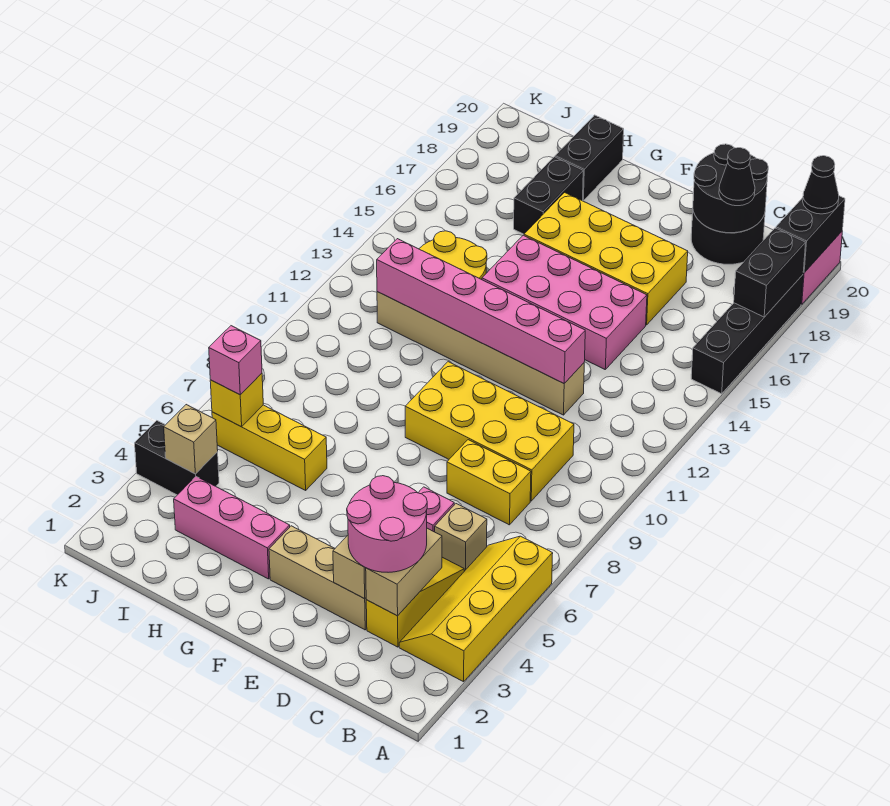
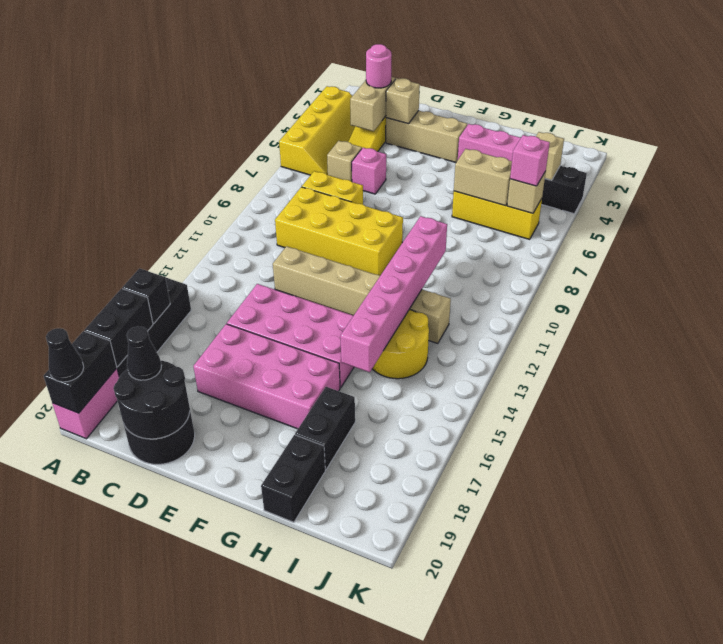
none -> black 1x1 brick [122,268,170,323]
pink 2x2 round brick [347,476,427,572] -> pink 1x1 round brick [366,44,392,88]
pink 1x6 brick [377,239,585,383] -> pink 1x6 brick turned to [340,216,447,372]
yellow 2x4 brick [524,193,688,325] -> pink 2x4 brick [193,324,340,429]
none -> tan 1x2 brick [454,149,512,206]
yellow 1x1 brick [210,373,263,427] -> tan 1x1 brick [507,171,546,213]

